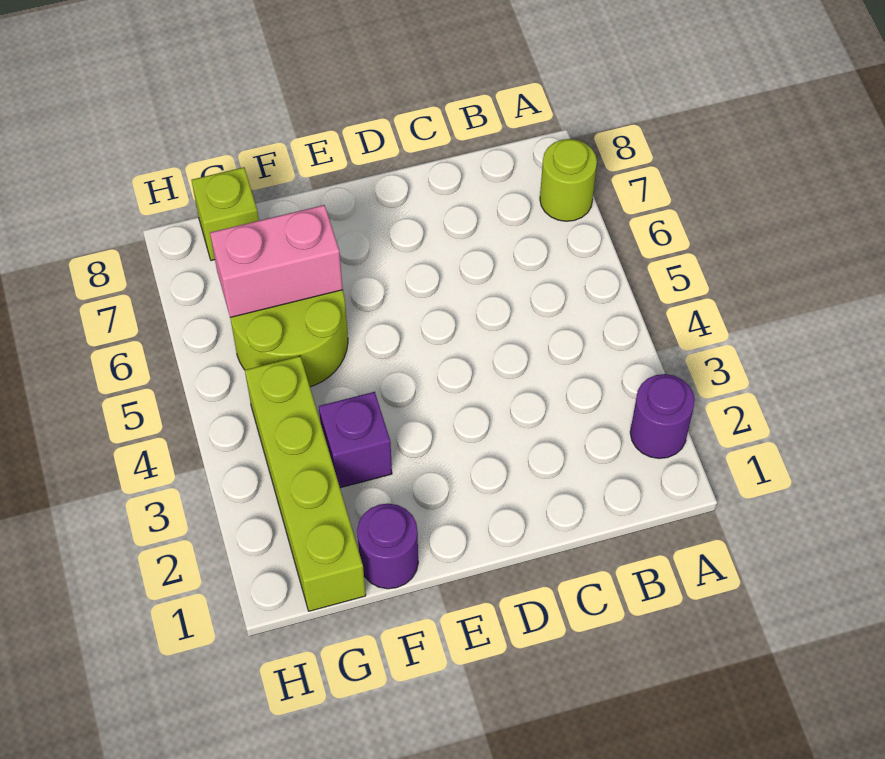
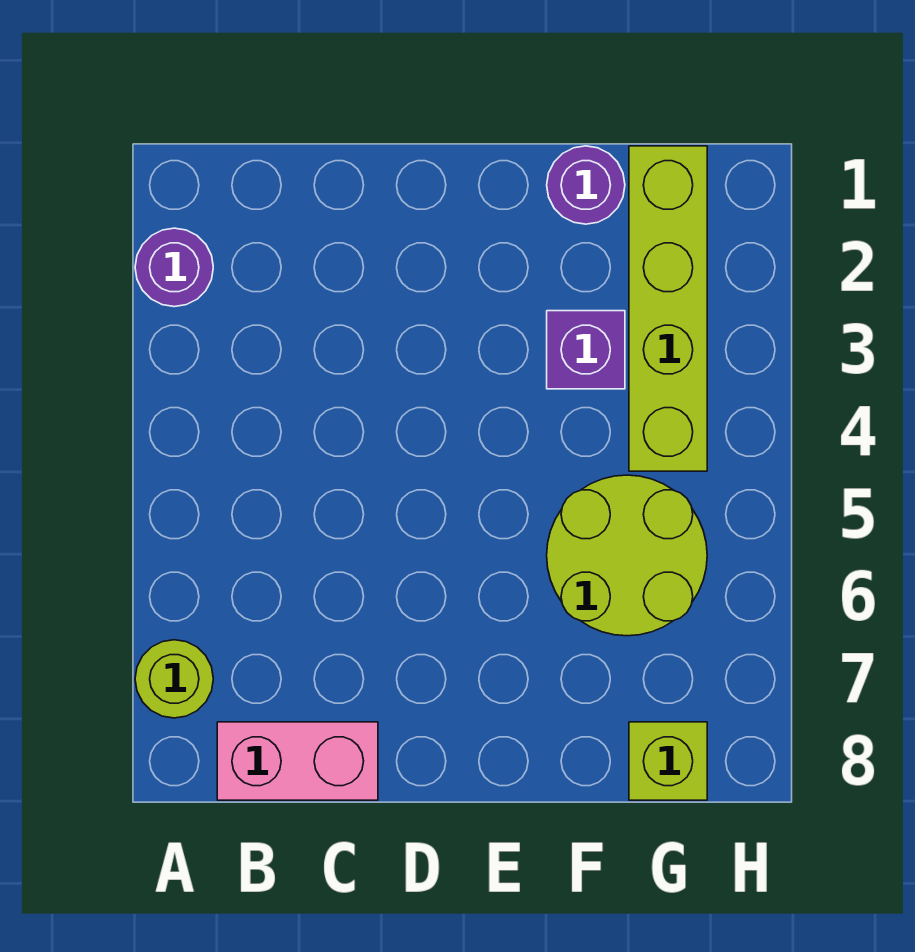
pink 1x2 brick [210,205,343,317] -> pink 1x2 brick moved to [217,722,378,800]

